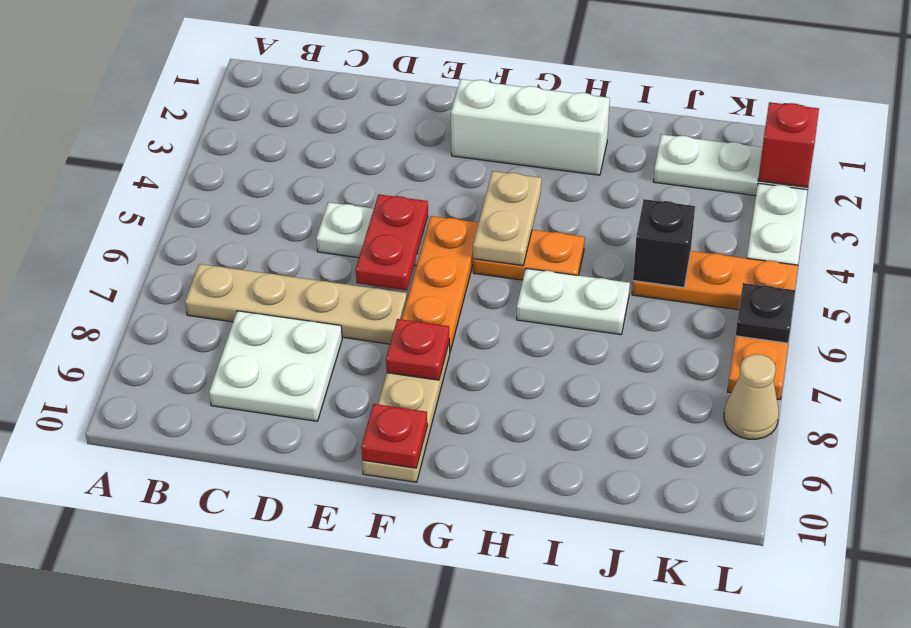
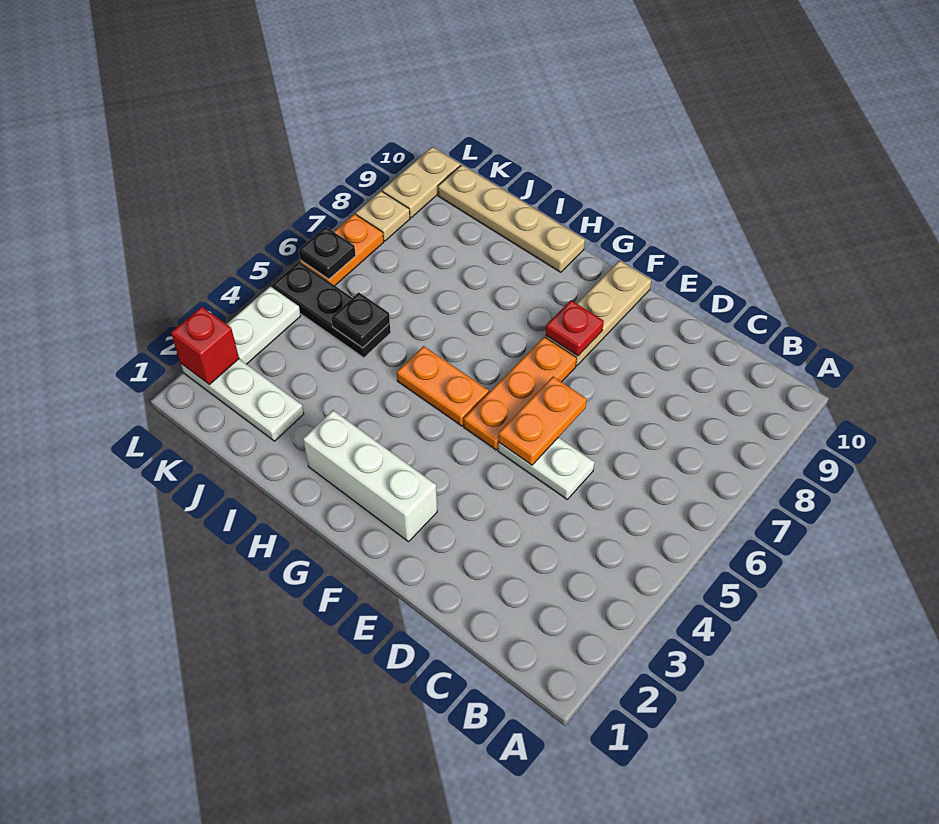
tan 1x4 plate [185,264,407,344] -> tan 1x4 plate moved to [438,165,585,272]
white 2x2 plate [209,311,342,421] -> none
red 1x2 plate [356,194,428,290] -> orange 1x2 plate [498,377,587,465]
red 1x1 plate [361,404,427,468] -> none
tan 1x2 plate [473,171,541,266] -> tan 1x2 plate moved to [382,147,460,218]
white 1x2 plate [517,268,630,335] -> none
orange 1x3 plate [632,251,798,310] -> black 1x3 plate [272,262,391,358]
black 1x1 brick [633,199,695,287] -> black 1x1 plate [331,292,390,348]
tan 1x1 cone [724,354,779,439] -> tan 1x1 plate [356,191,410,241]

